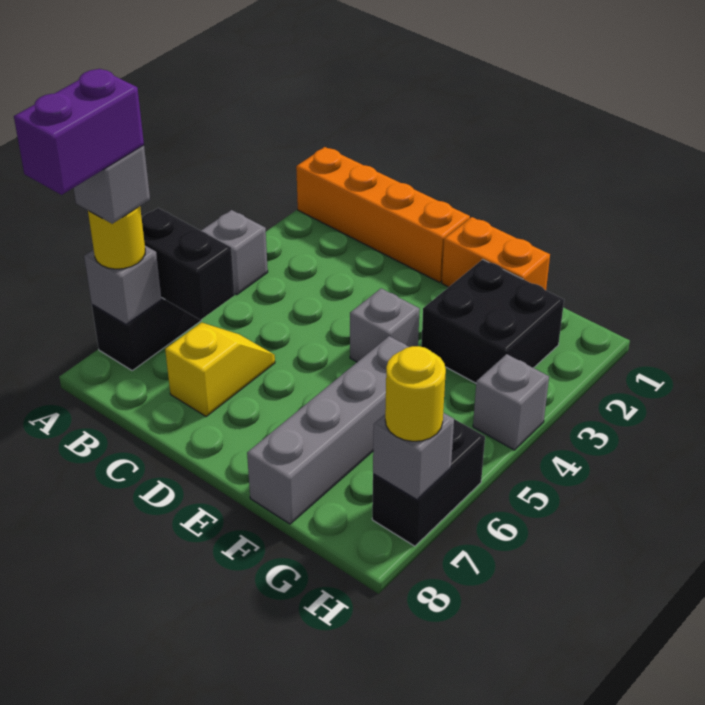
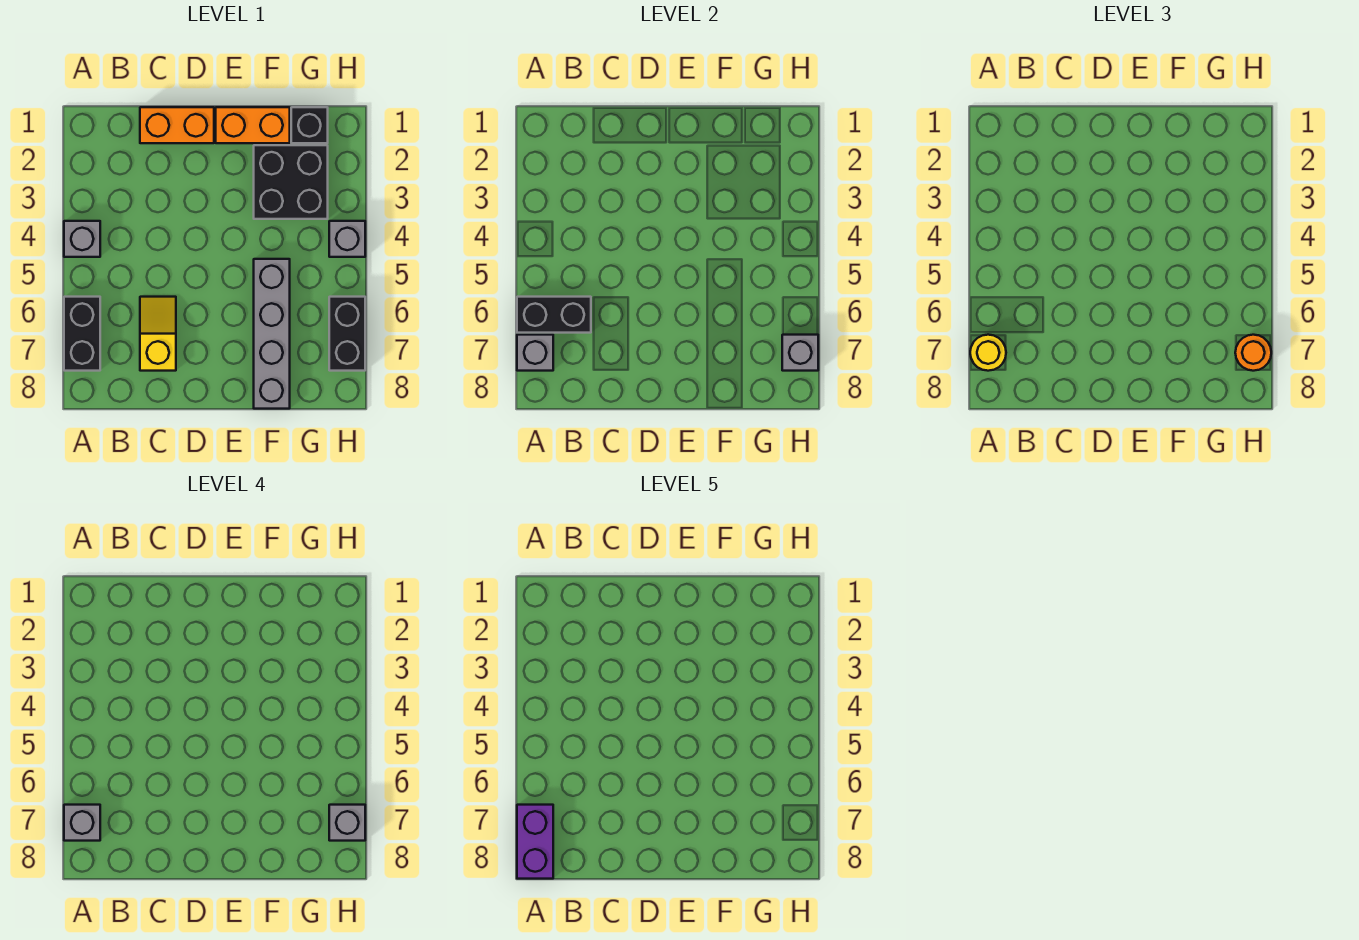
orange 1x4 brick [296,147,470,282] -> orange 1x2 brick [140,107,214,143]
grey 1x1 brick [350,288,420,362] -> grey 1x1 brick moved to [329,805,365,841]
none -> black 1x1 brick [291,107,328,143]
yellow 1x1 round brick [385,346,446,441] -> orange 1x1 round brick [1235,335,1271,371]

